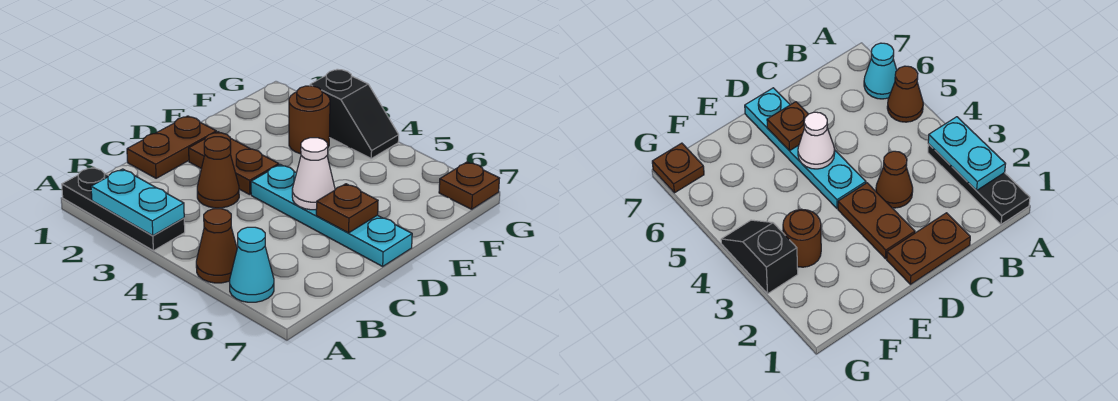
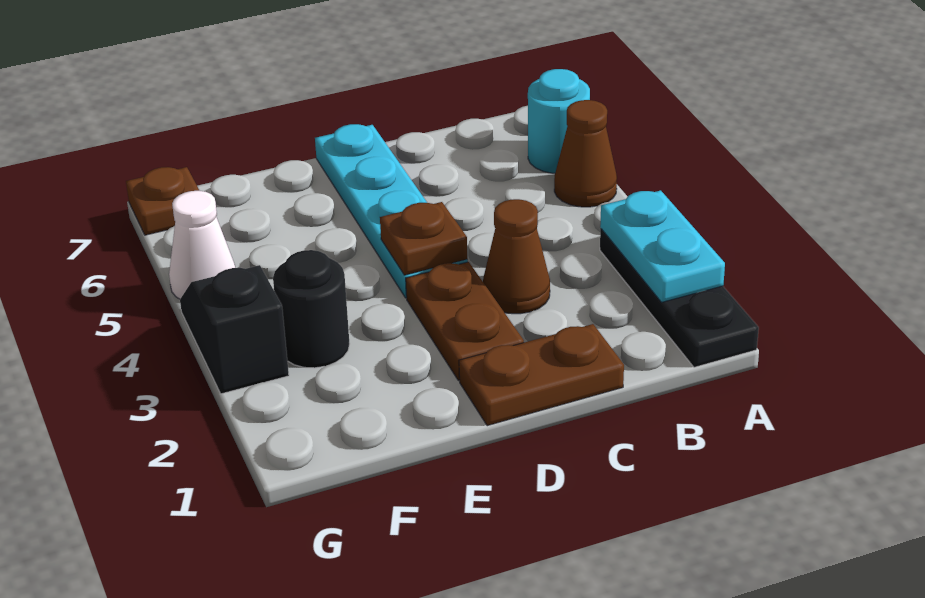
cyan 1x1 cone [230,227,274,302] -> cyan 1x1 round brick [528,69,590,173]
white 1x1 cone [292,138,335,210] -> white 1x1 cone moved to [169,191,235,299]
brown 1x1 plate [316,184,378,233] -> brown 1x1 plate moved to [380,202,467,275]
brown 1x1 round brick [289,86,330,154] -> black 1x1 round brick [273,250,350,368]

